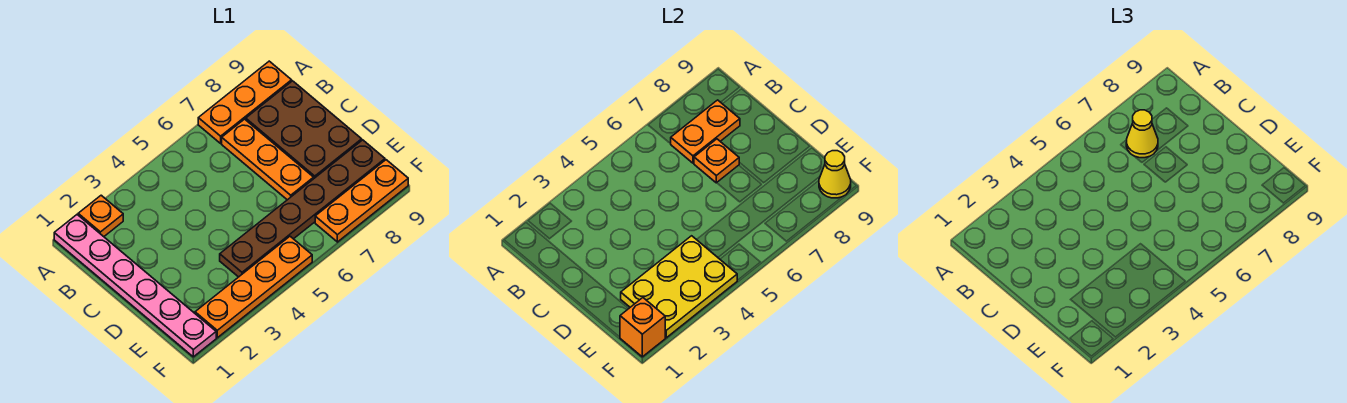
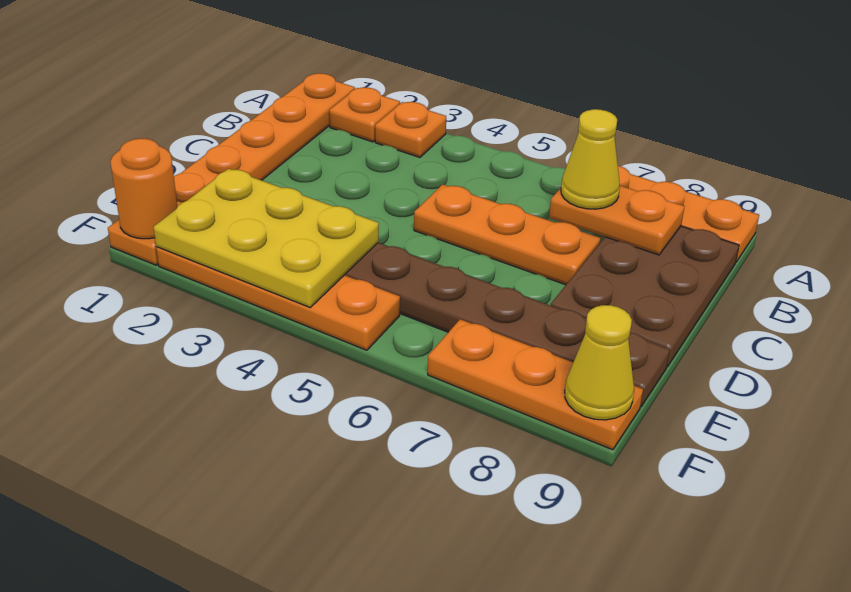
pink 1x6 plate [54,215,216,357] -> orange 1x6 plate [108,73,355,265]
orange 1x3 plate [222,119,314,200] -> orange 1x3 plate turned to [414,184,601,285]
orange 1x1 plate [694,139,739,183] -> orange 1x1 plate moved to [375,102,446,157]
orange 1x1 brick [620,298,665,357] -> orange 1x1 round brick [110,139,177,239]

